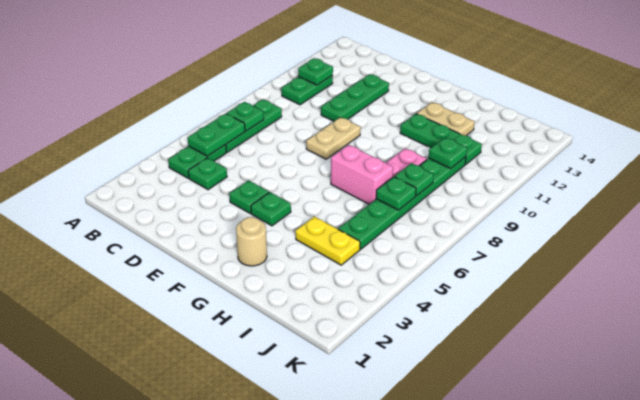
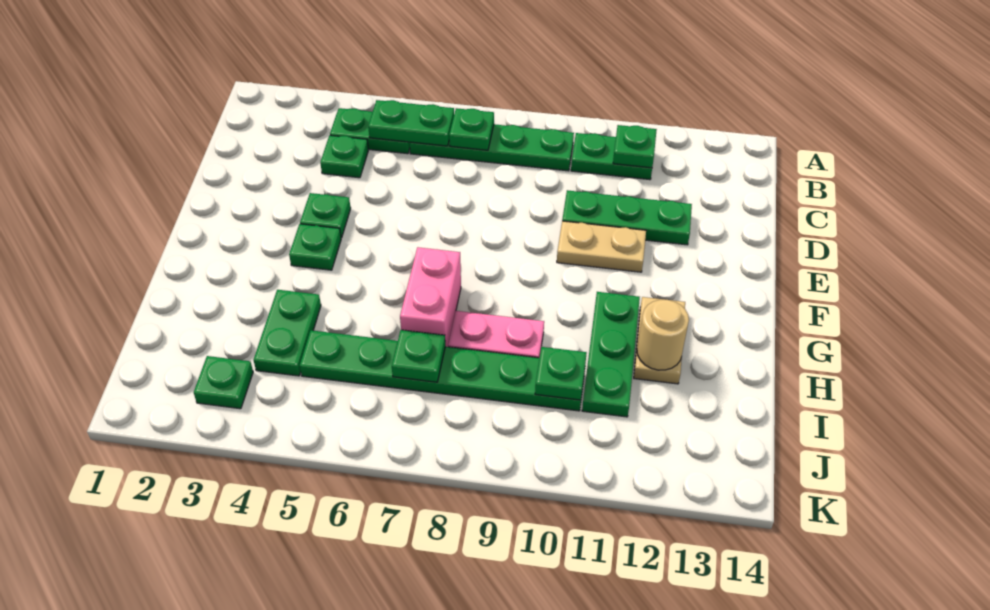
green 1x3 plate [226,99,282,152] -> green 1x4 plate [409,124,574,171]
tan 1x2 plate [306,117,361,159] -> tan 1x2 plate moved to [557,221,646,272]
tan 1x1 round brick [236,217,267,266] -> tan 1x1 round brick moved to [637,299,689,370]
yellow 1x2 plate [295,216,360,265] -> green 1x2 plate [253,290,321,376]
green 1x1 plate [395,163,434,196] -> green 1x1 plate moved to [194,356,253,409]

